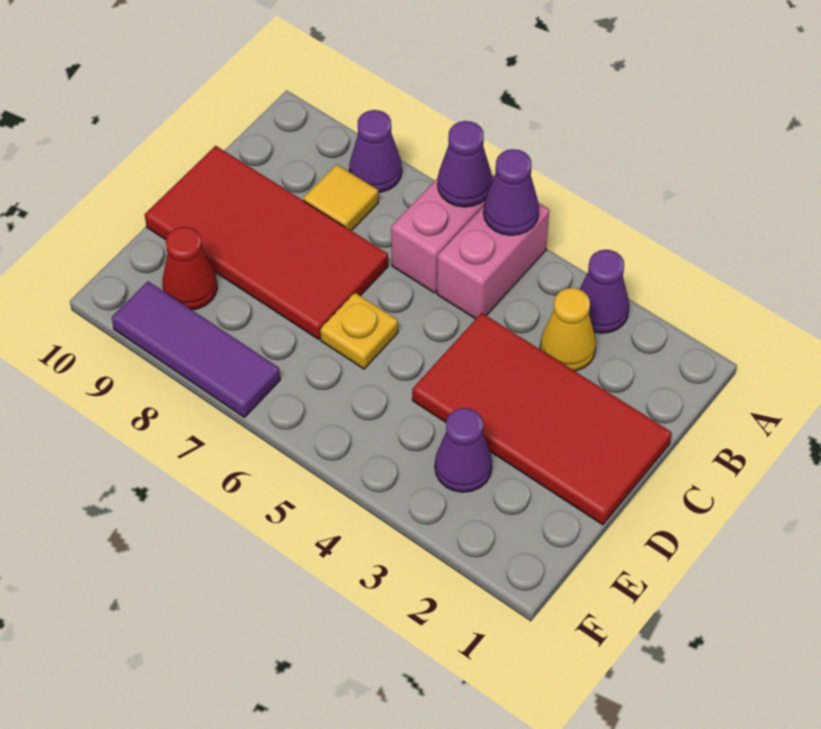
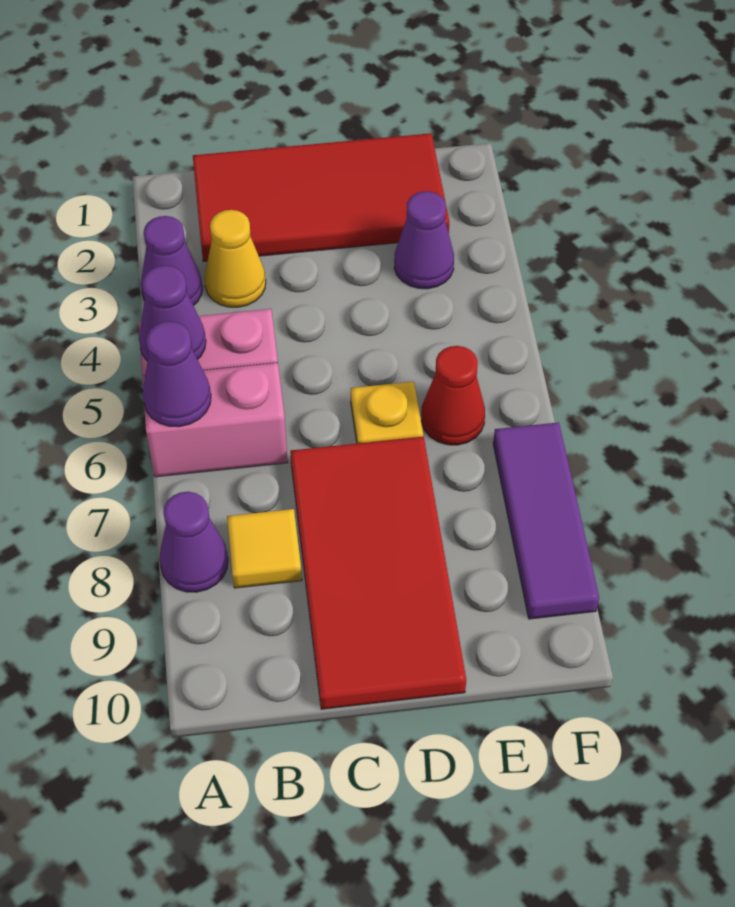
red 2x4 tile [412,313,672,525] -> red 2x4 tile turned to [193,133,449,262]
red 1x1 cone [162,227,217,310] -> red 1x1 cone moved to [421,346,485,445]

